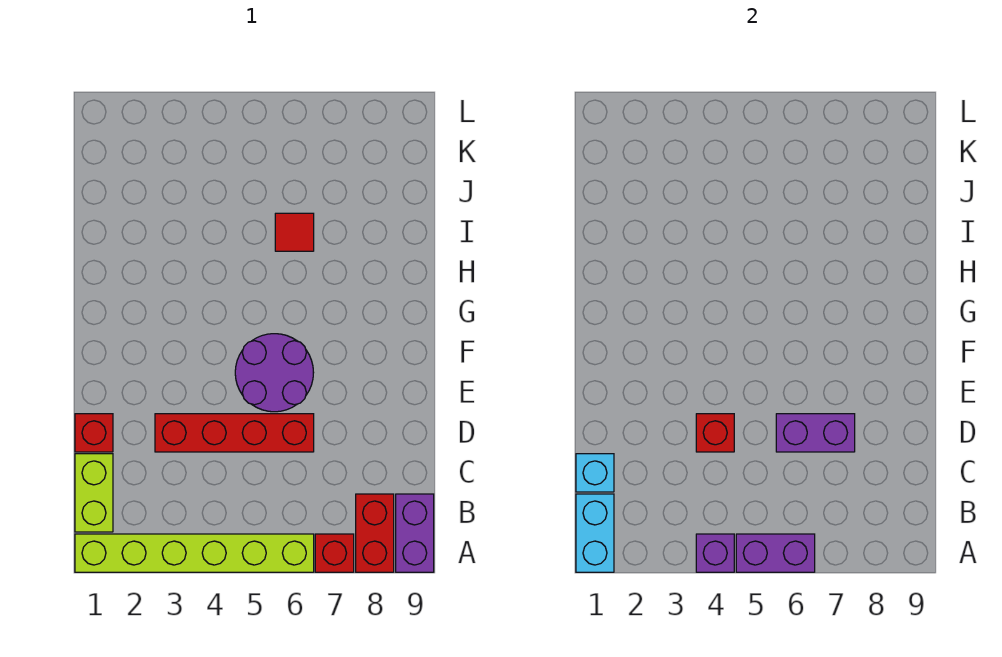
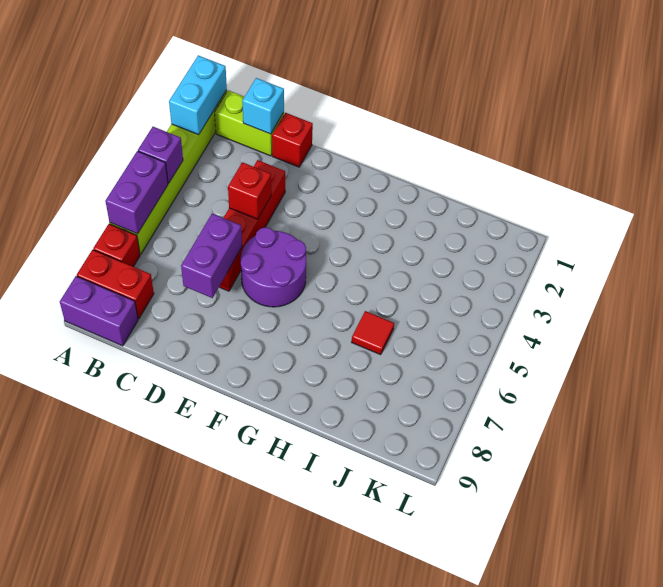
cyan 1x2 brick [576,494,614,572] -> cyan 1x2 brick turned to [169,55,227,135]

